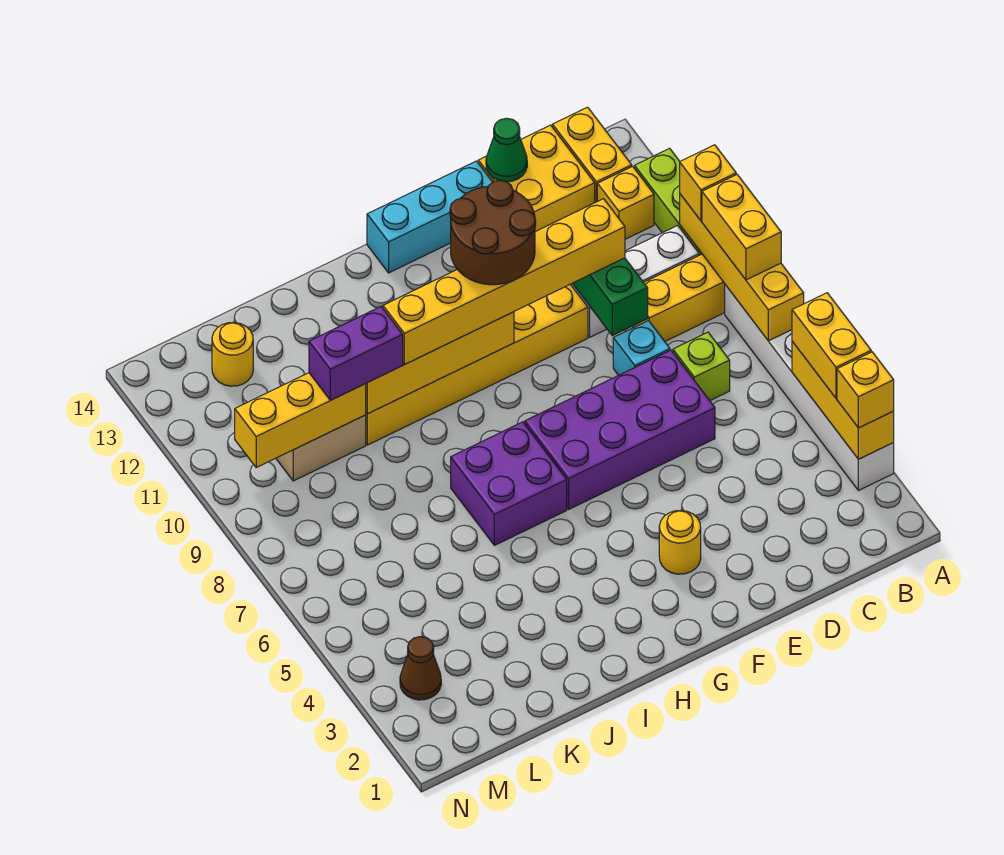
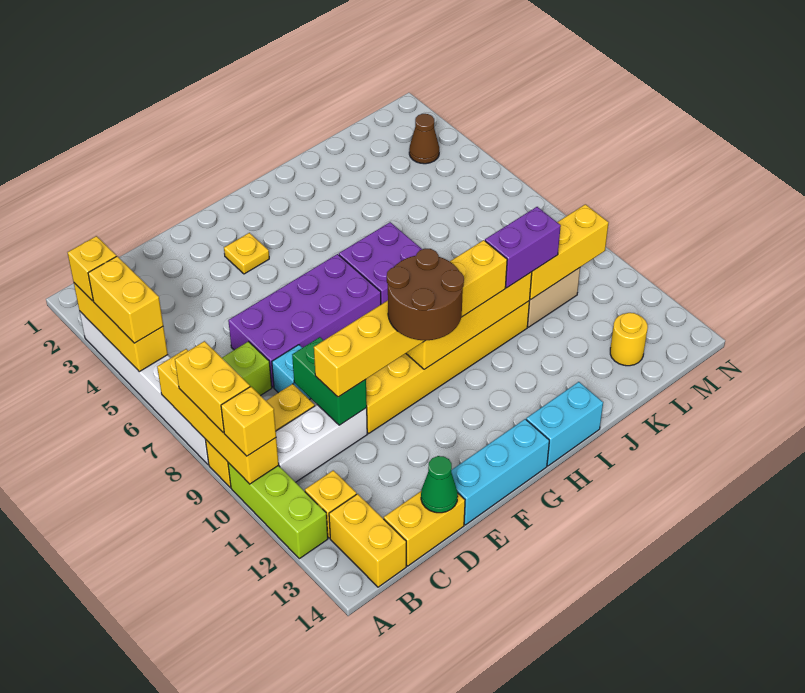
yellow 2x2 brick [478,125,595,232] -> yellow 1x2 brick [384,491,465,566]
yellow 1x1 round brick [659,510,701,574] -> yellow 1x1 plate [224,233,269,274]
none -> cyan 1x2 brick [526,382,603,466]

